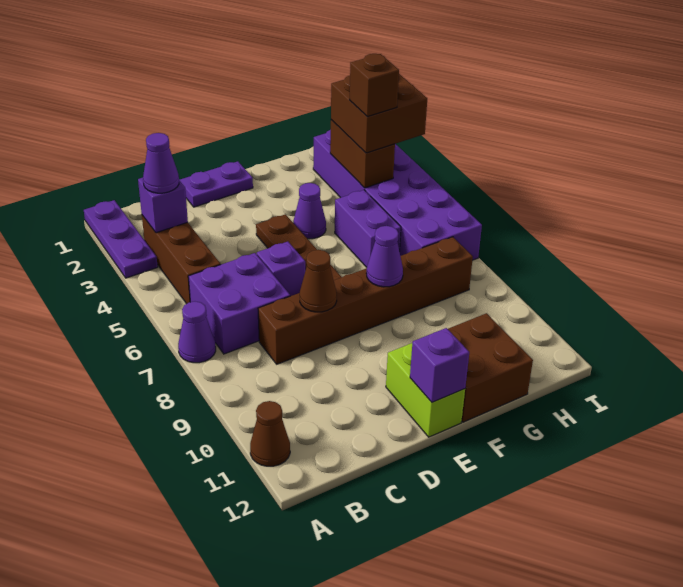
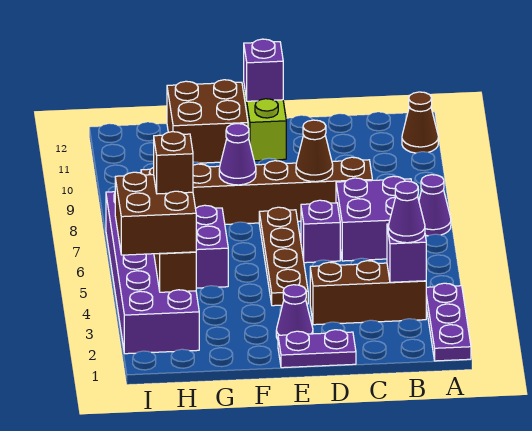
brown 1x3 brick [142,215,221,304] -> brown 1x3 brick turned to [310,261,426,325]
purple 1x1 cone [293,183,326,239] -> purple 1x1 cone moved to [276,285,313,340]

